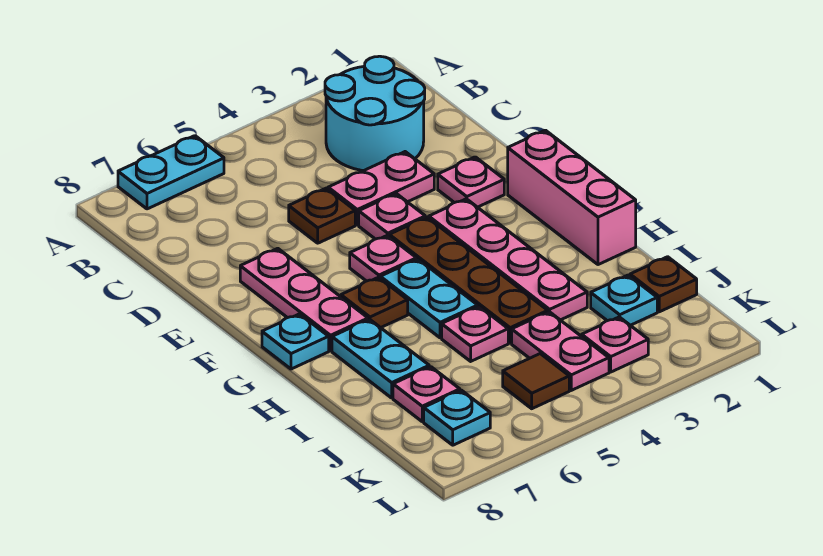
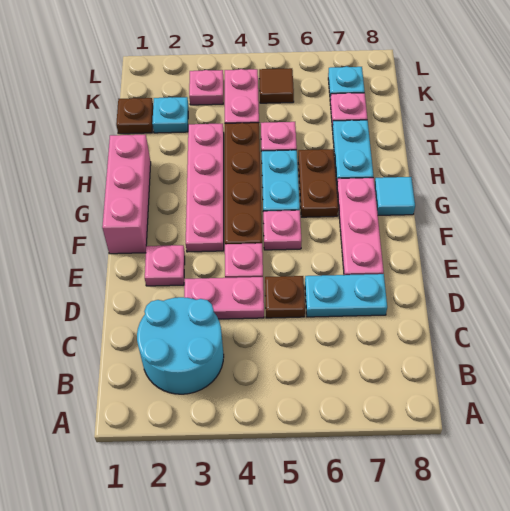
cyan 1x2 plate [118,136,224,209] -> cyan 1x2 plate moved to [305,274,387,317]
brown 1x1 plate [341,277,408,328] -> brown 1x2 plate [298,149,338,217]
cyan 1x1 plate [262,314,329,369] -> cyan 1x1 tile [374,177,415,215]

